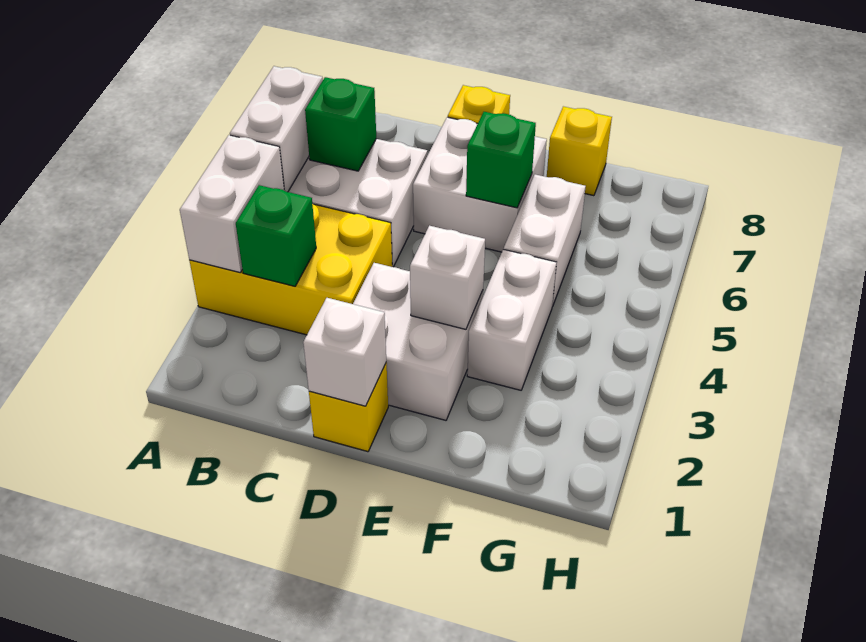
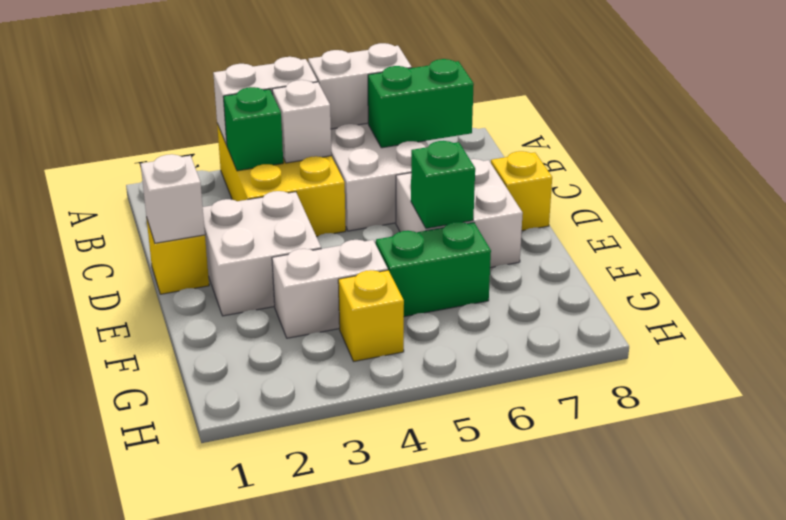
green 1x1 brick [305,77,376,171] -> green 1x2 brick [368,59,474,148]
white 1x1 brick [410,226,485,329] -> white 1x1 brick moved to [272,80,332,163]
white 1x2 brick [504,174,586,306] -> green 1x2 brick [376,222,491,317]
yellow 1x1 brick [547,106,612,196] -> yellow 1x1 brick moved to [338,270,404,361]

